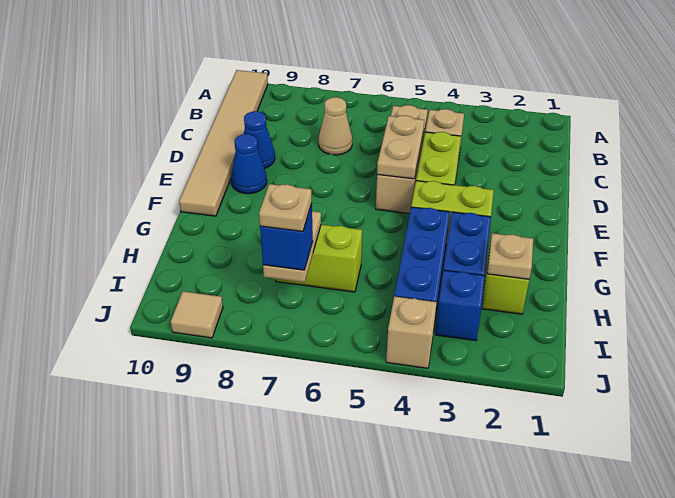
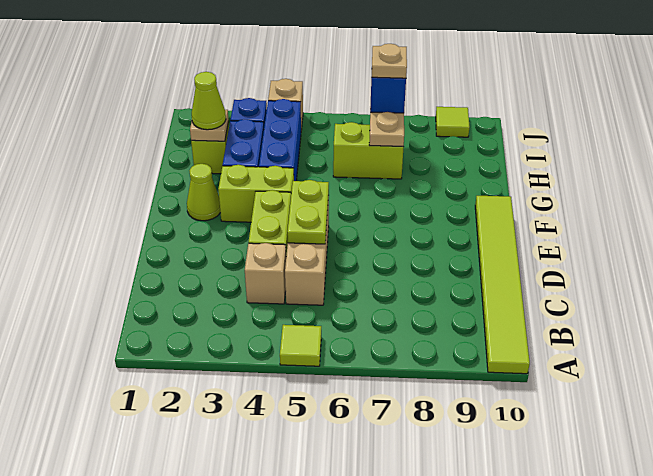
none -> lime 1x1 tile [280,325,321,366]
tan 1x6 tile [179,70,268,216] -> lime 1x6 tile [475,196,530,374]
tan 1x1 cone [319,97,352,155] -> none
tan 1x2 plate [377,115,424,179] -> lime 1x2 plate [287,180,329,244]
blue 1x1 cone [244,111,275,169] -> none
blue 1x1 cone [231,134,267,194] -> none
none -> lime 1x1 cone [187,164,220,221]
none -> lime 1x1 cone [192,72,226,130]
tan 1x1 tile [171,291,223,338] -> lime 1x1 tile [436,107,470,137]

